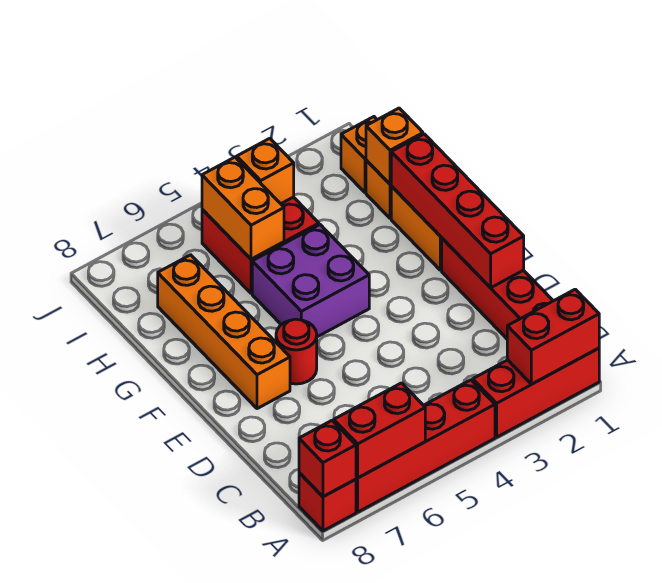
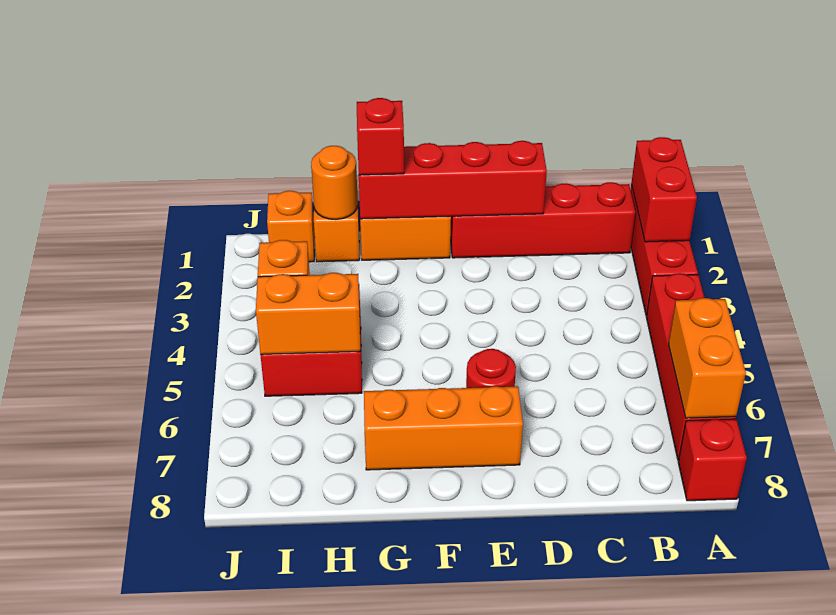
red 1x2 brick [334,383,425,478] -> orange 1x2 brick [669,298,746,418]
red 1x1 brick [299,421,356,497] -> red 1x1 brick moved to [357,98,404,175]
orange 1x4 brick [158,255,290,409] -> orange 1x3 brick [364,386,523,470]
purple 2x2 brick [252,225,369,337] -> none
orange 1x1 brick [366,108,423,184] -> orange 1x1 round brick [311,146,358,220]

